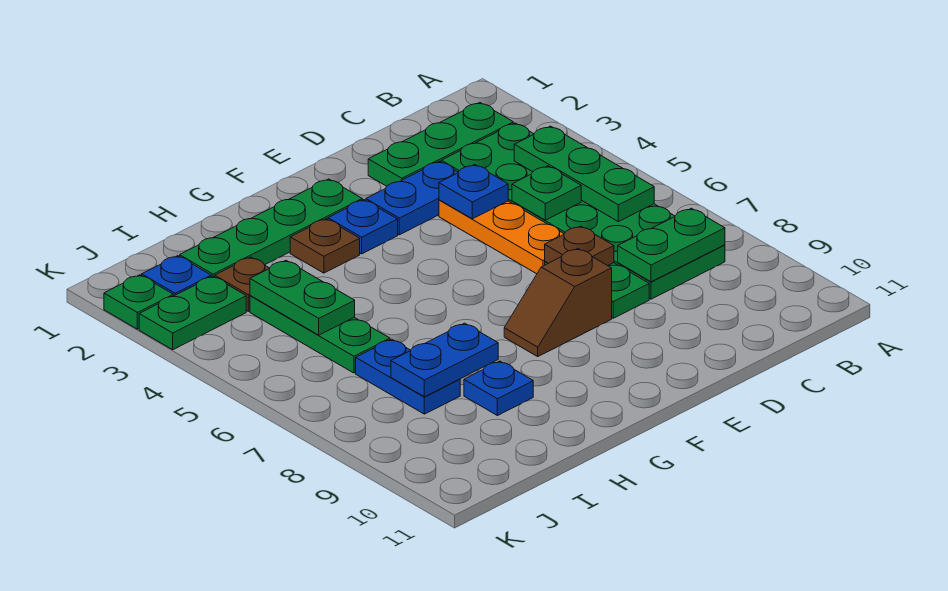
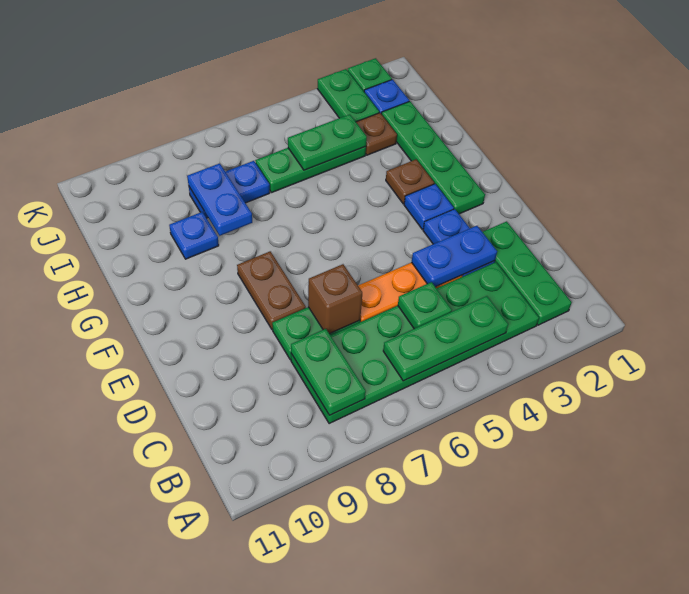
blue 1x1 plate [439,165,508,219] -> blue 1x2 plate [412,226,497,287]
brown 1x1 plate [545,226,614,266] -> brown 1x1 brick [308,264,362,334]
brown 1x2 slope [504,249,612,356] -> brown 1x2 plate [237,251,306,329]

